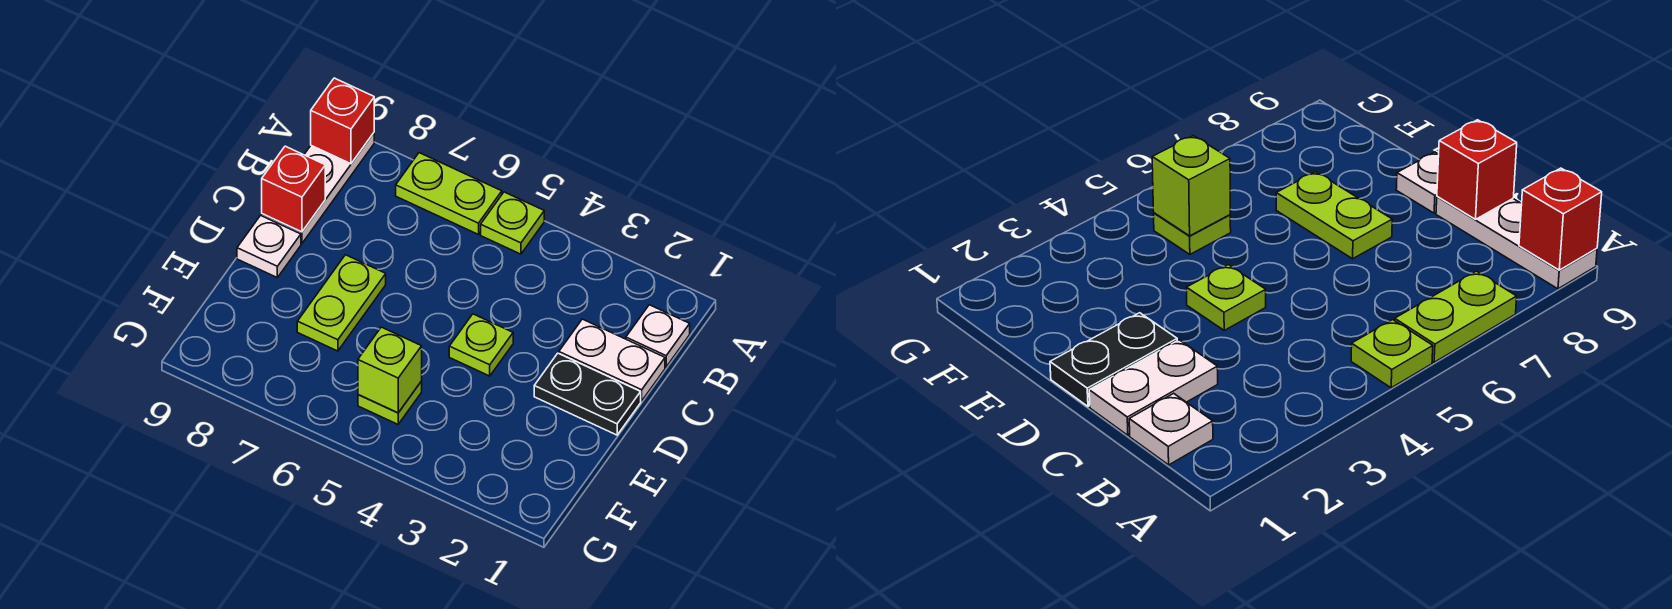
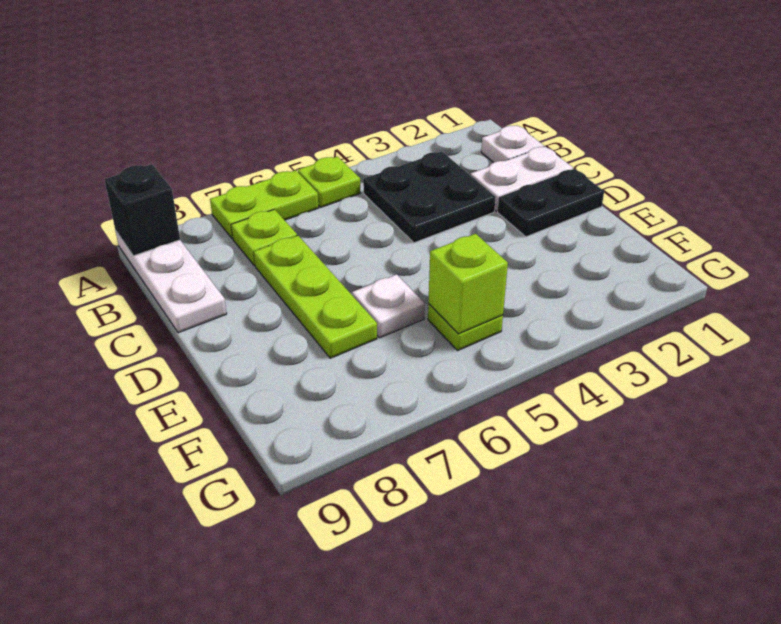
red 1x1 brick [311,78,374,164] -> black 1x1 brick [104,164,180,256]
none -> black 2x2 plate [363,152,496,243]
red 1x1 brick [262,146,325,232] -> none
lime 1x1 plate [449,314,513,376] -> lime 1x1 plate moved to [231,209,297,266]
lime 1x2 plate [297,255,386,351] -> lime 1x3 plate [254,236,377,358]
white 1x1 plate [237,215,301,277] -> white 1x1 plate moved to [352,274,425,338]

